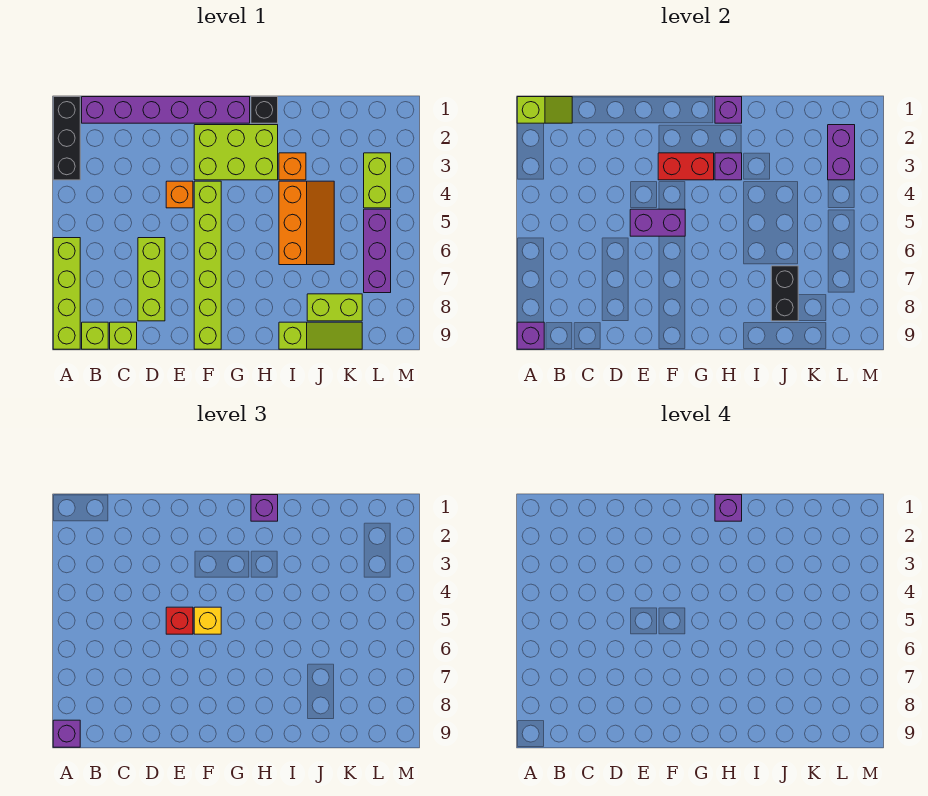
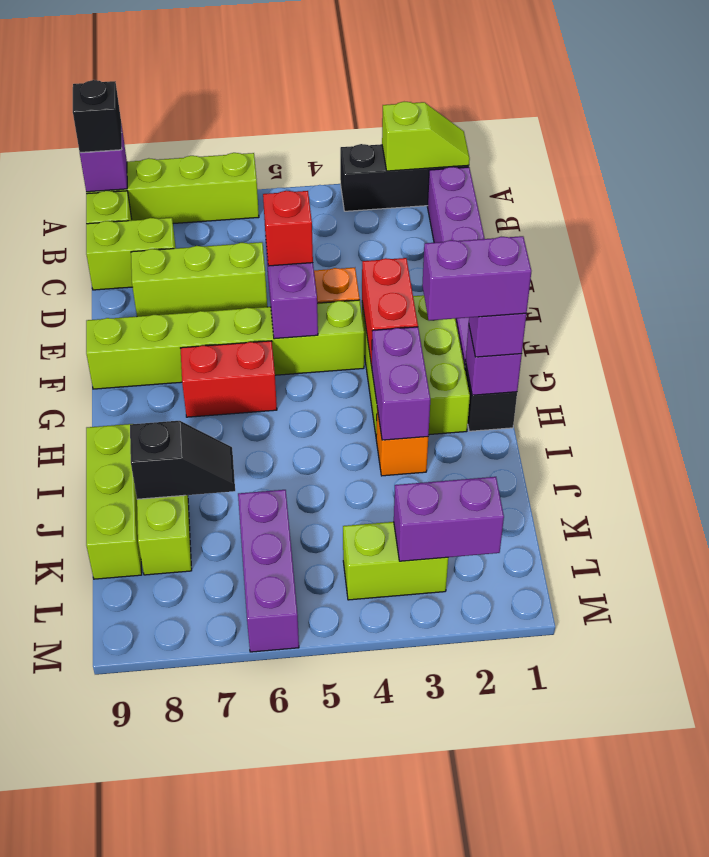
lime 1x2 slope [517,97,572,123] -> lime 1x2 slope turned to [382,102,470,171]
purple 1x1 brick [53,720,80,747] -> black 1x1 brick [73,80,122,152]
lime 1x1 brick [110,322,137,349] -> lime 1x2 brick [86,218,176,290]
yellow 1x1 brick [194,607,221,634] -> none
none -> red 1x2 brick [181,341,277,417]
purple 1x1 brick [715,495,742,521] -> purple 1x2 brick [422,236,531,321]
purple 1x1 brick [715,153,742,180] -> purple 1x2 brick [372,327,430,440]
orange 2x3 slope [279,181,334,265] -> none
lime 1x3 slope [279,322,362,349] -> lime 1x3 brick [86,424,142,579]
black 1x2 brick [771,266,798,321] -> black 1x2 slope [130,421,235,499]
purple 1x3 brick [364,209,391,293] -> purple 1x3 brick turned to [238,490,299,652]

